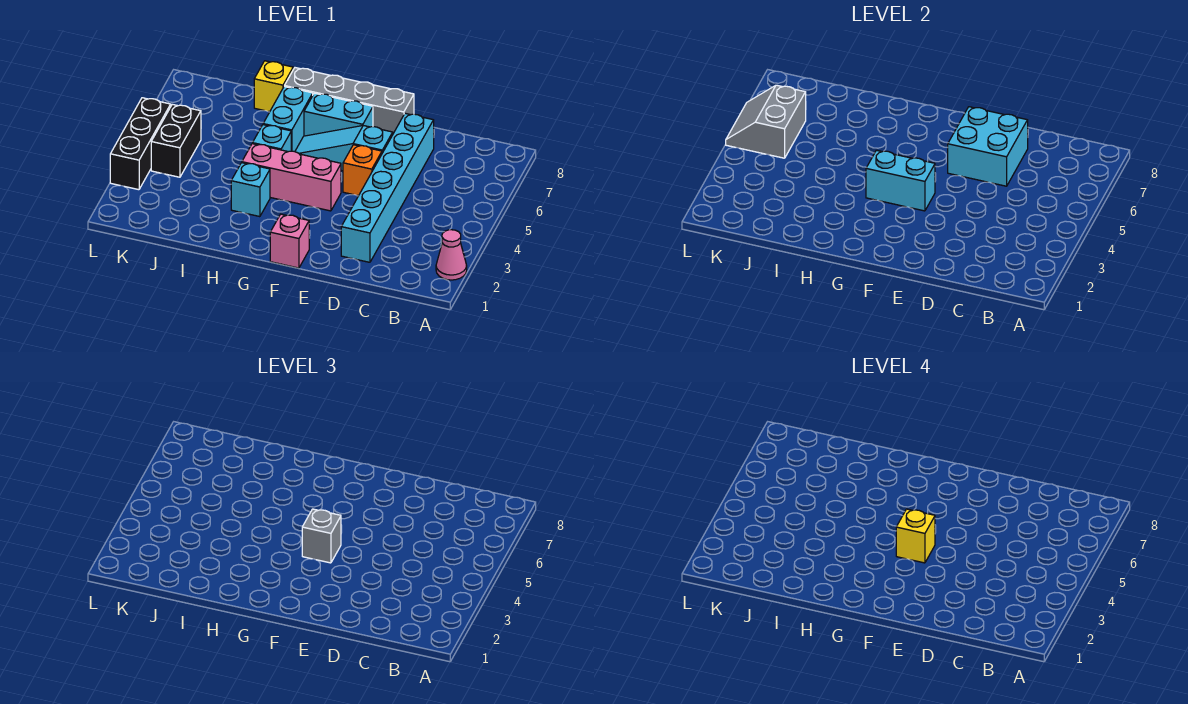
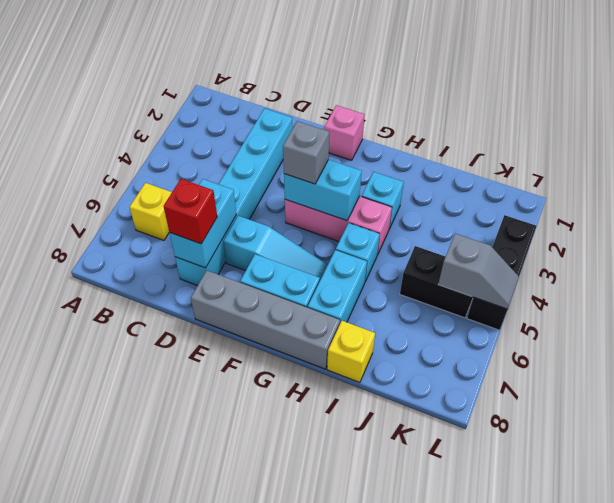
pink 1x1 cone [436,230,467,280] -> none
cyan 2x2 brick [948,107,1028,186] -> cyan 1x2 brick [169,179,236,268]
none -> red 1x1 brick [164,179,217,244]
orange 1x1 brick [343,145,382,196] -> none
yellow 1x1 brick [896,509,935,563] -> yellow 1x1 brick moved to [130,183,172,240]
black 1x2 brick [151,104,201,177] -> black 1x2 brick turned to [400,246,473,318]
grey 2x2 slope [726,85,806,158] -> grey 1x2 slope [438,234,519,309]

